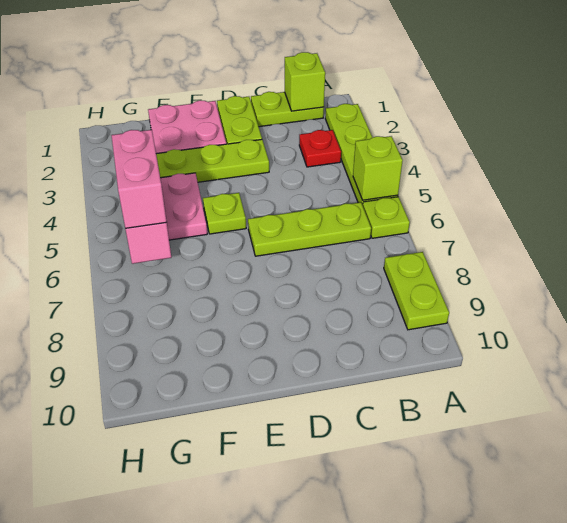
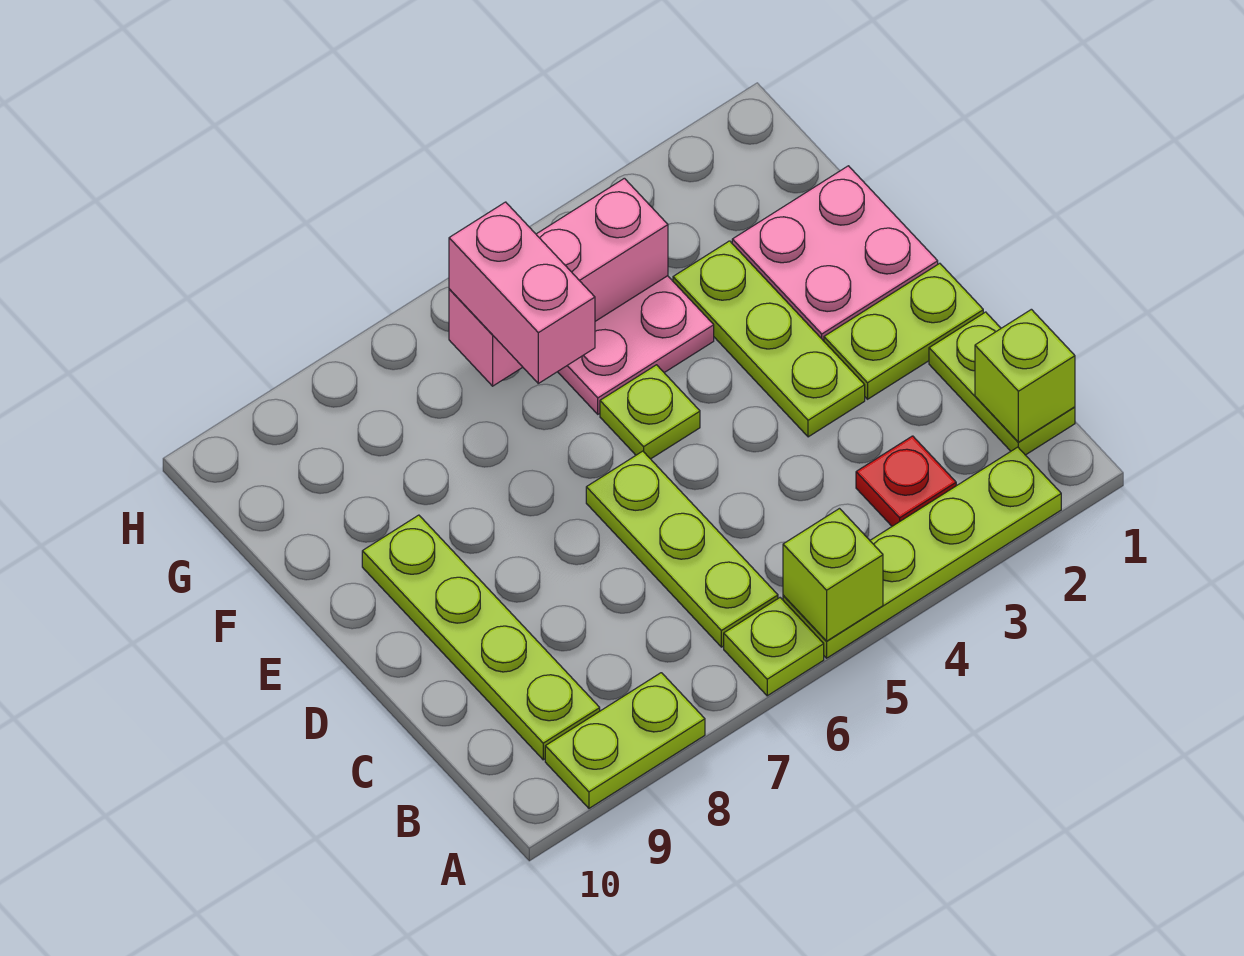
none -> lime 1x4 plate [362,515,600,760]
pink 1x2 brick [111,130,167,228] -> pink 1x2 brick turned to [449,202,595,383]

